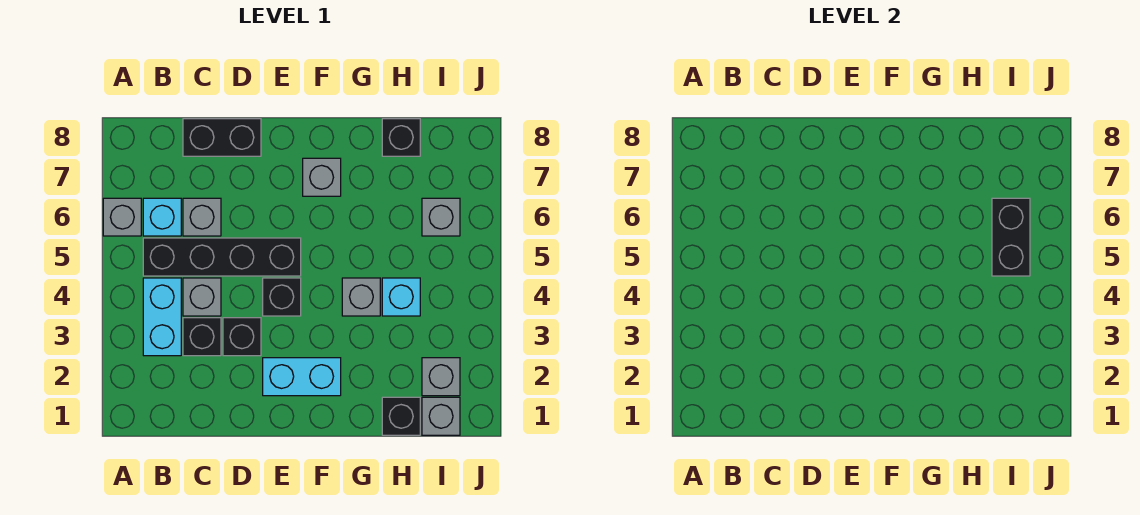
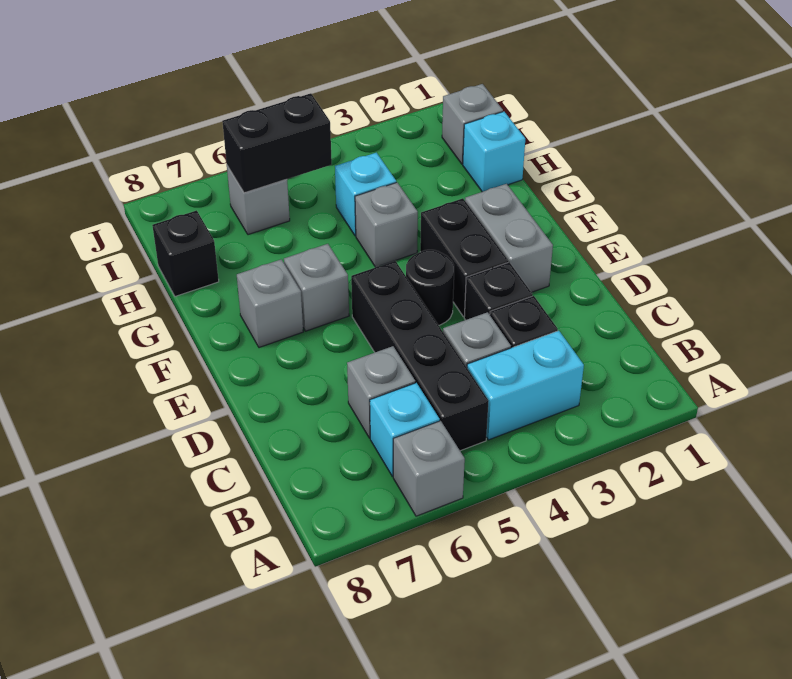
black 1x2 brick [183,119,261,156] -> black 1x2 brick moved to [420,198,508,317]
cyan 1x2 brick [263,358,341,396] -> grey 1x2 brick [465,184,553,292]
black 1x1 brick [263,278,301,316] -> black 1x1 round brick [406,250,454,325]
black 1x1 brick [382,397,420,435] -> cyan 1x1 brick [463,112,525,192]
grey 1x1 brick [422,358,460,396] -> grey 1x1 brick moved to [284,244,349,331]

